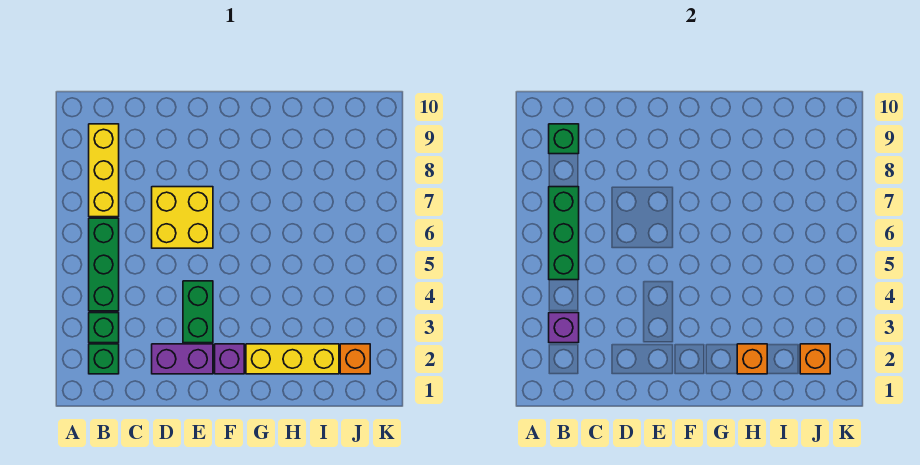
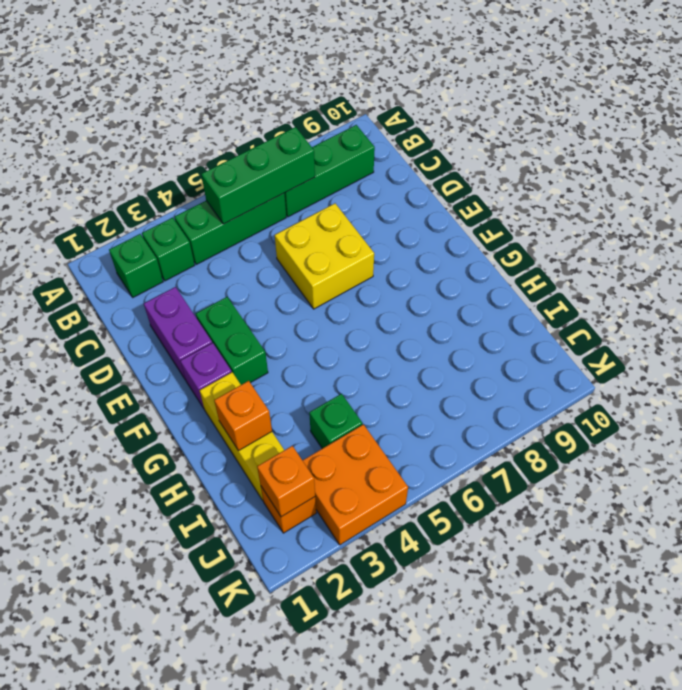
purple 1x1 brick [549,313,579,343] -> none
yellow 1x3 brick [89,124,119,217] -> green 1x3 brick [285,125,375,217]
green 1x1 brick [549,124,579,154] -> green 1x1 brick moved to [309,394,362,449]
green 1x2 brick [183,281,213,343] -> green 1x2 brick turned to [196,297,268,385]
none -> orange 2x2 brick [302,424,408,545]

